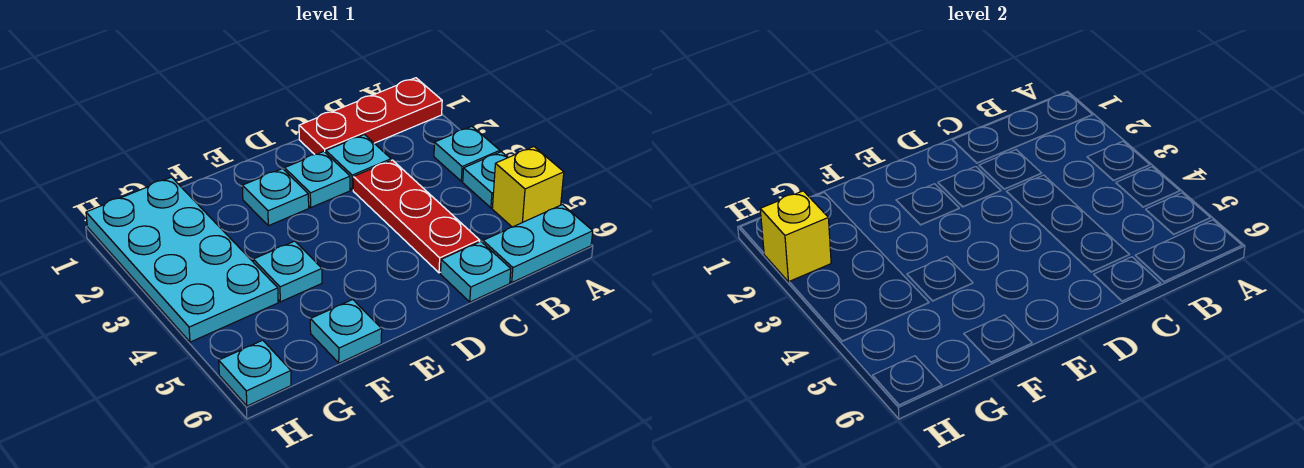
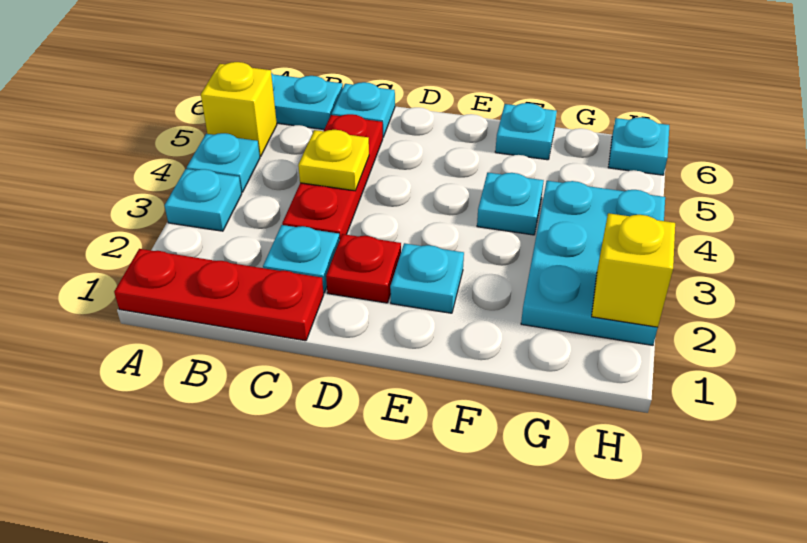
none -> yellow 1x1 plate [298,130,369,191]
cyan 1x1 plate [285,151,350,207] -> red 1x1 plate [326,234,401,303]
cyan 2x4 plate [86,177,278,342] -> cyan 2x3 plate [521,181,665,345]

